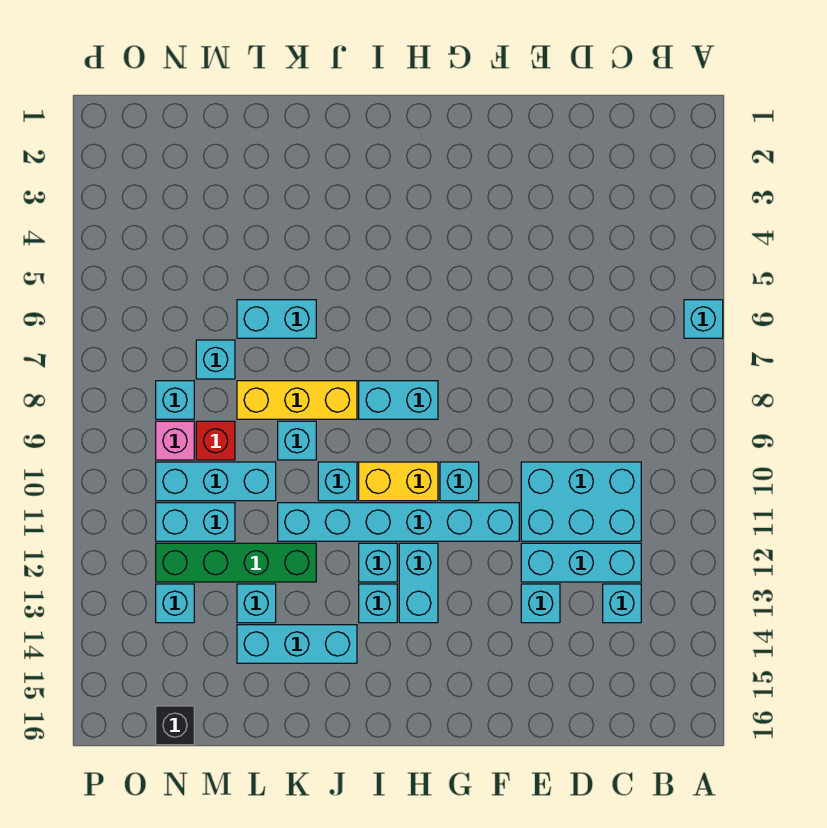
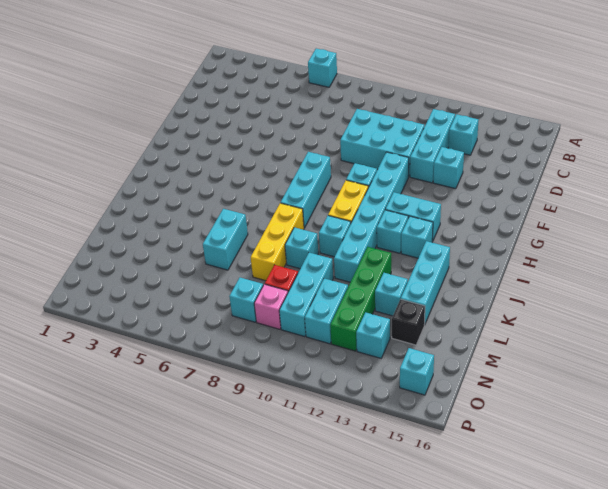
cyan 2x3 brick [521,462,641,541] -> cyan 2x3 brick turned to [340,109,424,177]
cyan 1x2 brick [359,381,438,419] -> cyan 1x3 brick [281,152,331,228]
cyan 1x1 brick [196,340,235,379] -> cyan 1x1 brick moved to [400,348,434,395]
black 1x1 brick [156,706,194,745] -> black 1x1 brick moved to [392,299,425,345]

